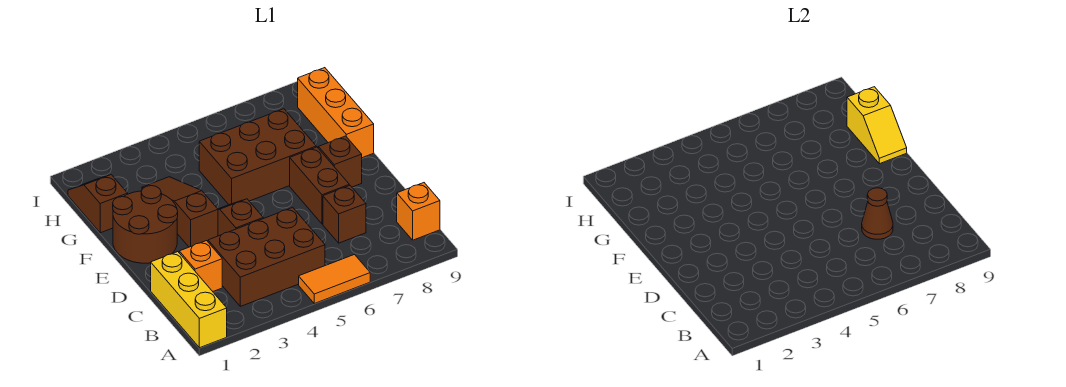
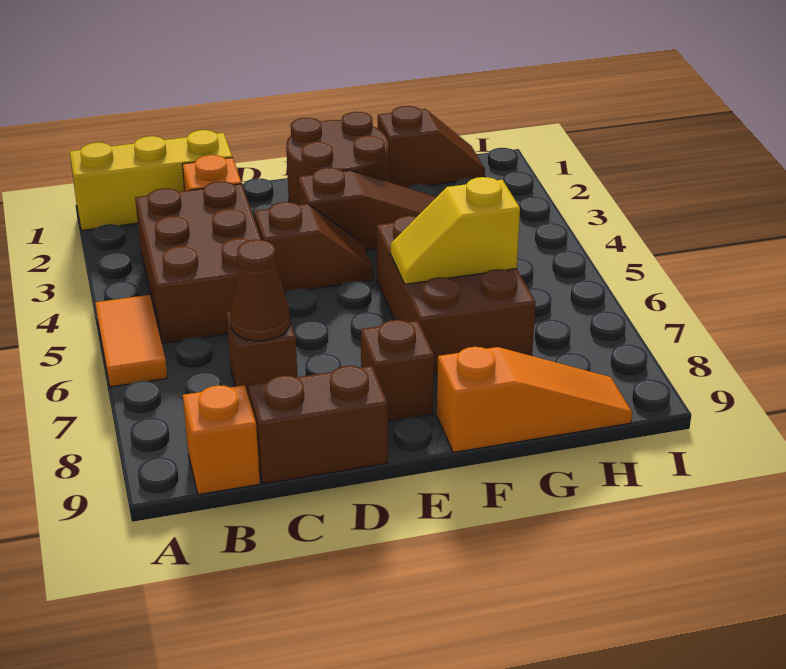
brown 1x2 brick [290,147,349,224] -> brown 1x2 brick moved to [248,366,388,484]
orange 1x3 brick [298,68,374,158] -> orange 1x3 slope [437,347,632,453]
yellow 1x2 slope [847,87,907,164] -> yellow 1x2 slope moved to [391,177,520,284]

